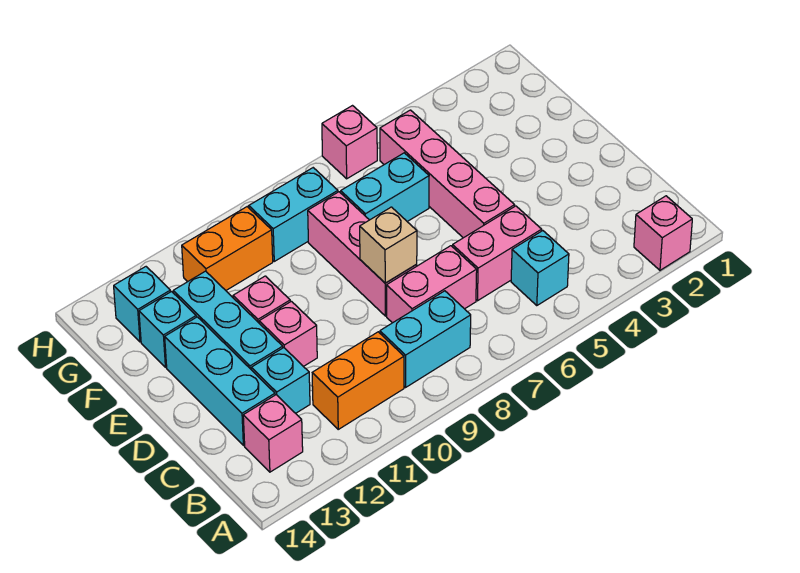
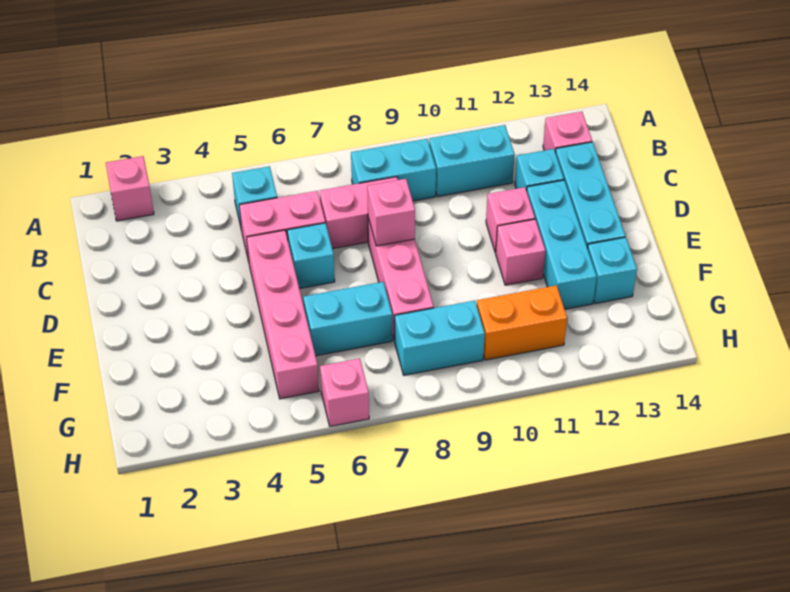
orange 1x2 brick [312,332,404,429] -> cyan 1x2 brick [429,125,515,197]
tan 1x1 brick [360,207,417,283] -> pink 1x1 brick [367,179,415,246]
cyan 1x1 brick [114,267,170,342] -> cyan 1x1 brick moved to [287,223,335,289]

